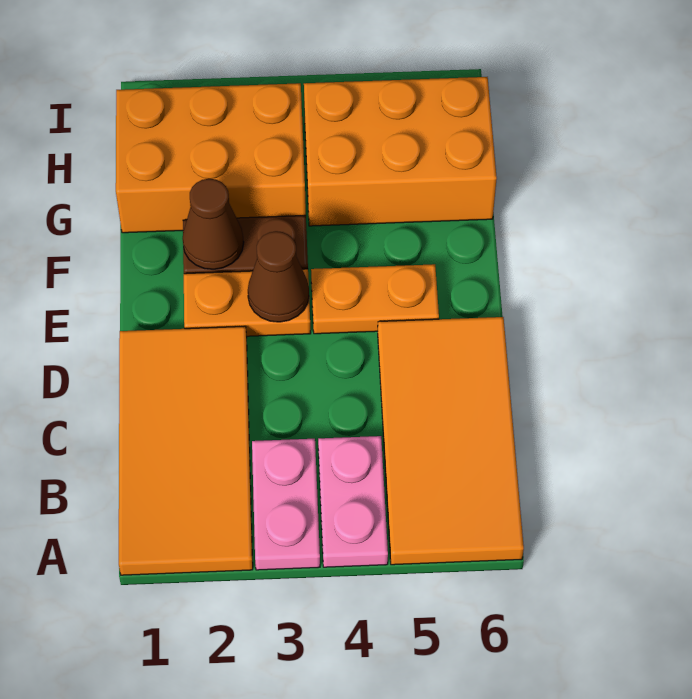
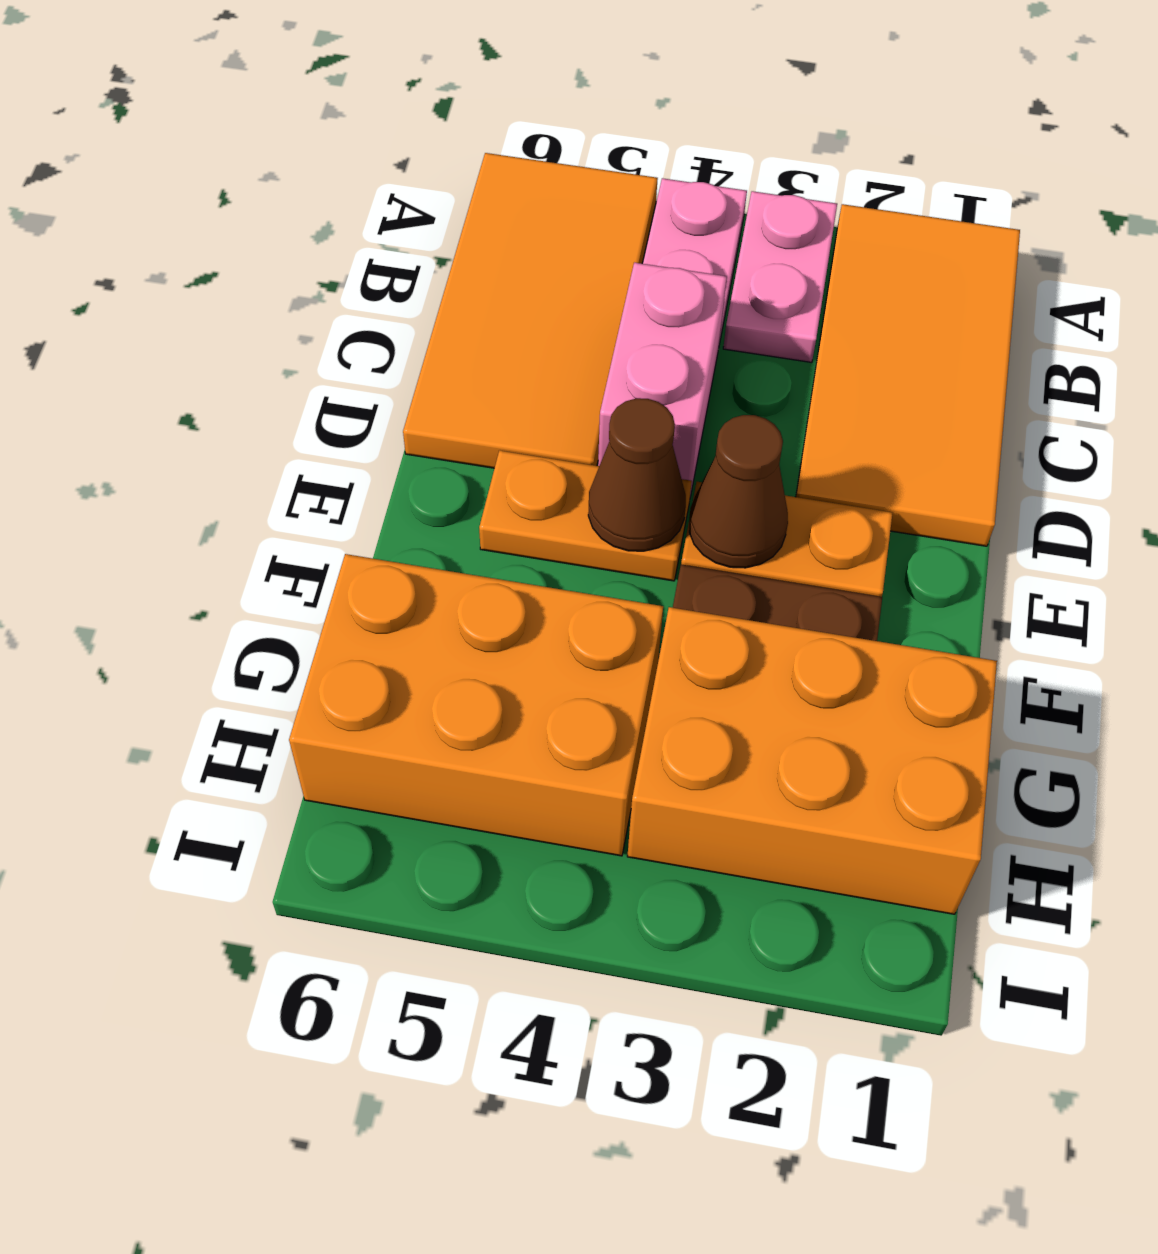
none -> pink 1x2 brick [598,263,727,497]
brown 1x1 cone [183,179,244,269] -> brown 1x1 cone moved to [588,398,686,551]

